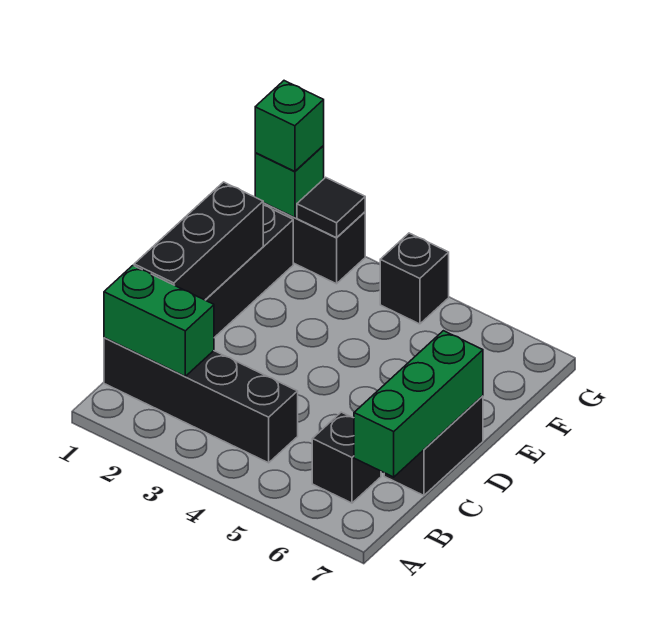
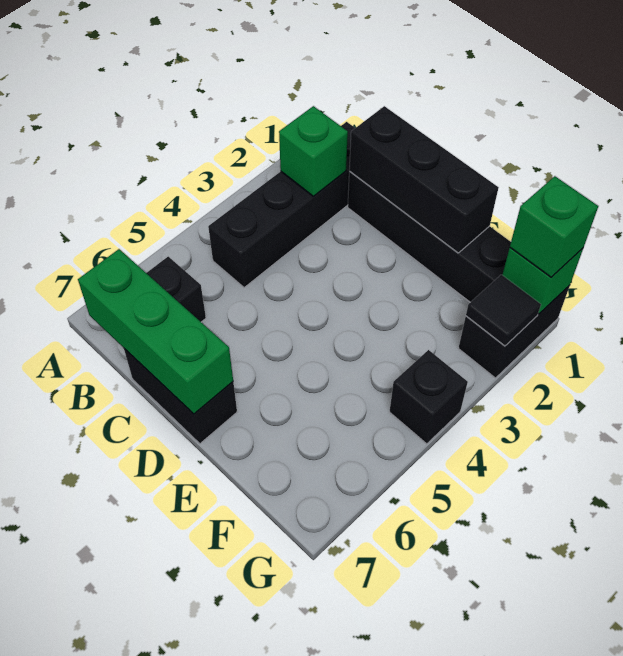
green 1x2 brick [104,266,214,376] -> green 1x1 brick [279,106,348,196]

